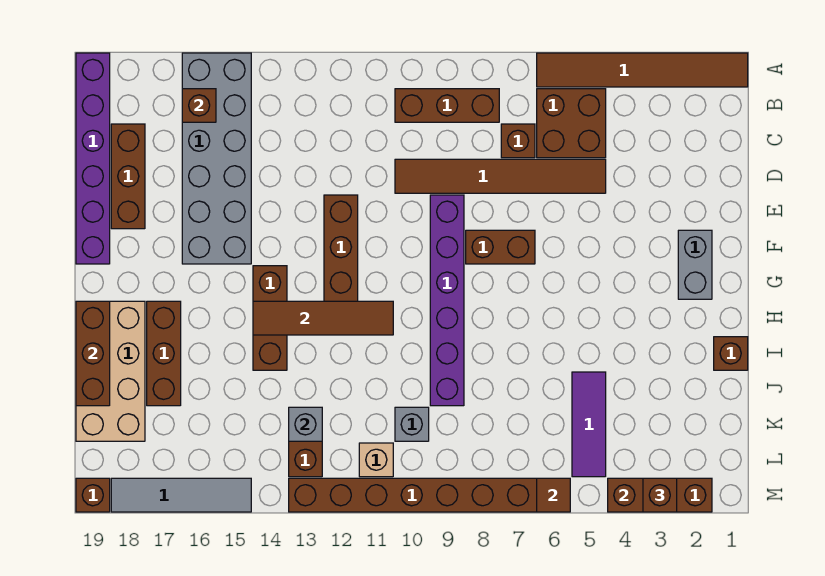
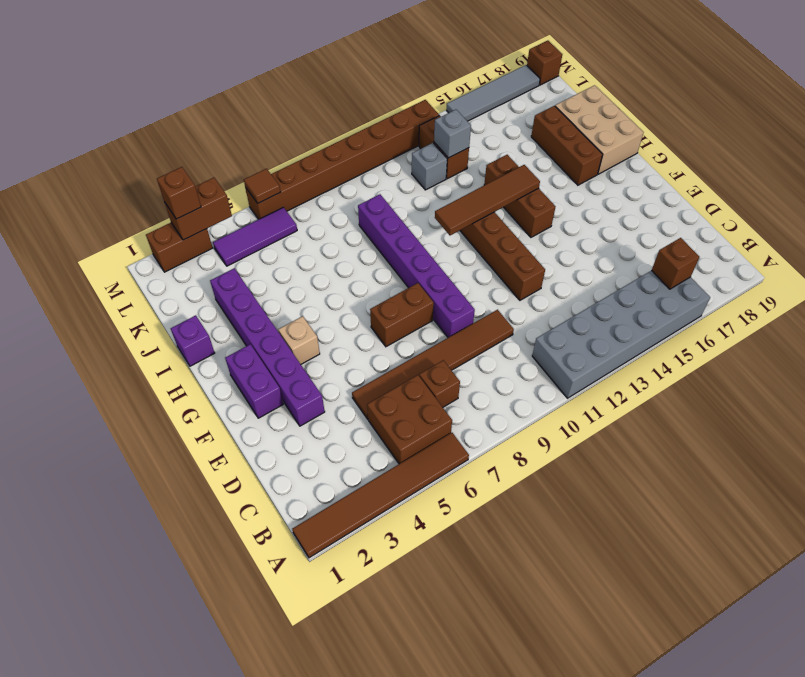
grey 2x6 brick [182,53,251,264] -> grey 2x6 brick turned to [532,270,710,398]
purple 1x6 brick [76,53,110,264] -> purple 1x6 brick moved to [210,268,325,426]
brown 1x3 brick [395,89,499,122] -> none
brown 1x3 brick [111,124,145,229] -> none
grey 1x2 brick [678,230,712,299] -> purple 1x2 brick [225,344,283,418]
tan 2x4 brick [76,301,145,441] -> tan 2x3 brick [555,85,644,174]
brown 1x3 brick [76,301,110,406] -> none
brown 1x1 brick [714,337,748,370] -> purple 1x1 brick [171,315,215,366]
purple 1x3 tile [572,372,606,477] -> purple 1x3 tile turned to [213,207,297,266]
grey 1x1 brick [395,407,429,441] -> grey 1x1 brick moved to [412,143,447,190]
tan 1x1 brick [359,443,393,477] -> tan 1x1 brick moved to [278,316,320,364]

